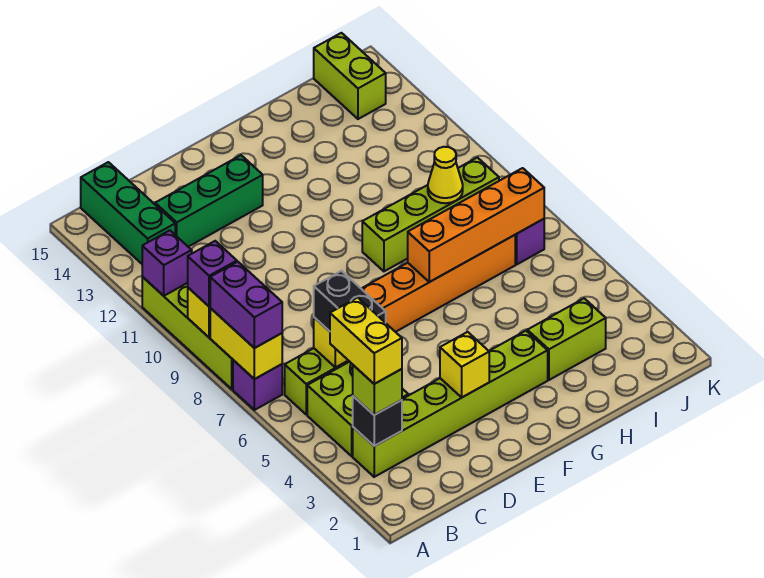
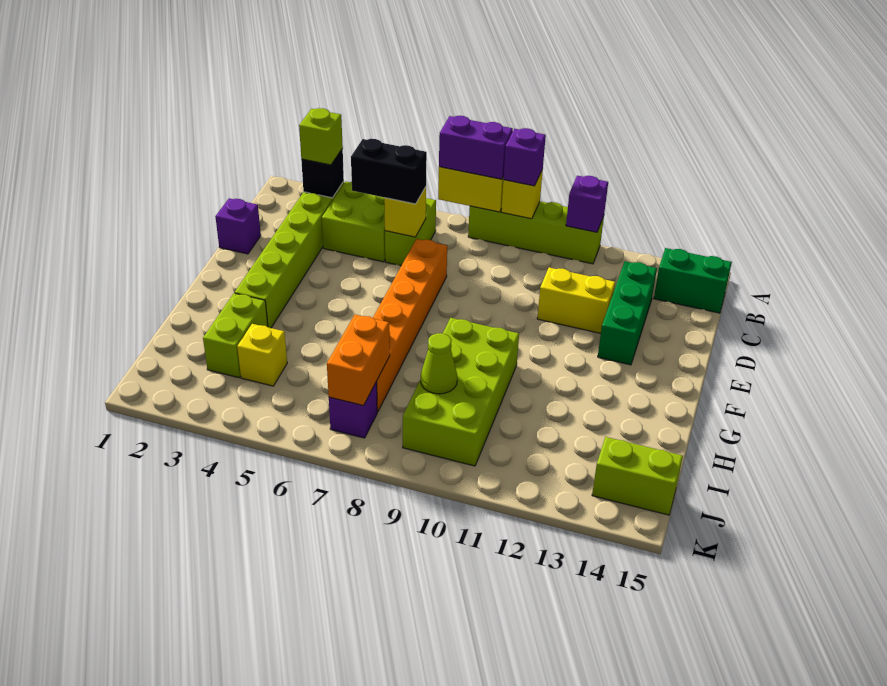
purple 1x1 brick [233,360,282,410] -> purple 1x1 brick moved to [215,198,261,254]
yellow 1x2 brick [330,298,402,384] -> yellow 1x2 brick moved to [537,267,615,333]
green 1x3 brick [81,162,175,264] -> green 1x2 brick [654,248,732,313]
yellow 1x1 brick [440,332,489,397] -> yellow 1x1 brick moved to [237,324,287,386]
orange 1x4 brick [408,168,544,282] -> orange 1x2 brick [327,314,390,406]
lime 1x4 brick [362,157,499,271] -> lime 2x4 brick [403,318,519,466]
yellow 1x1 cone [428,147,463,203] -> lime 1x1 cone [421,333,457,394]

